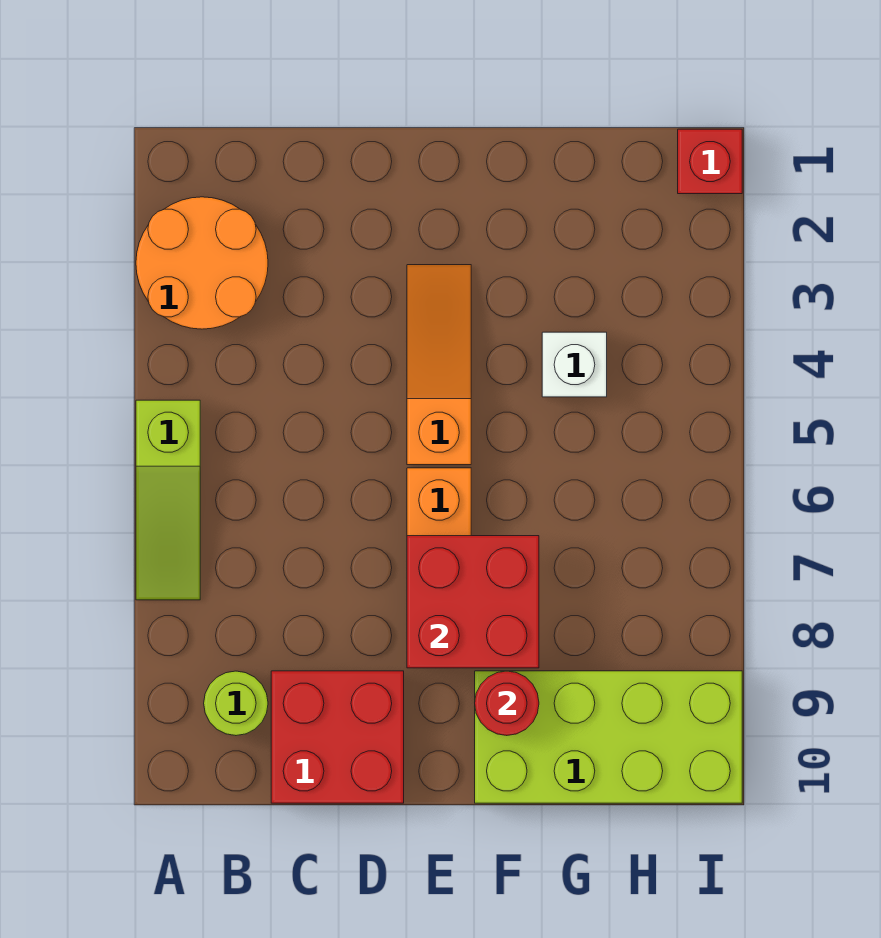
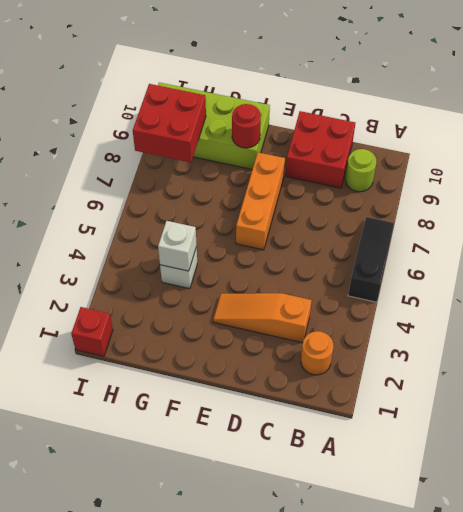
orange 2x2 round brick [136,197,268,329] -> orange 1x1 round brick [301,331,333,375]
lime 1x3 slope [136,400,200,600] -> black 1x3 slope [348,217,394,302]
orange 1x3 slope [407,265,471,465] -> orange 1x3 slope turned to [213,293,312,343]
red 2x2 brick [407,536,539,668] -> red 2x2 brick moved to [133,84,206,162]
none -> white 1x1 brick [158,221,197,271]

